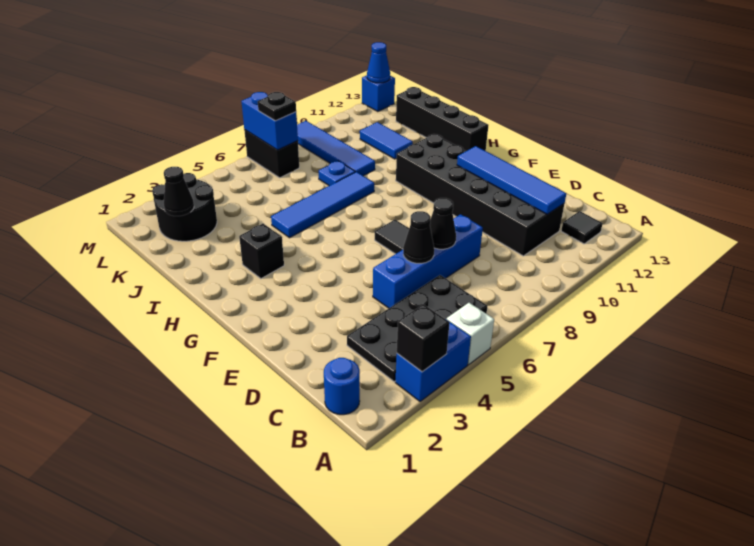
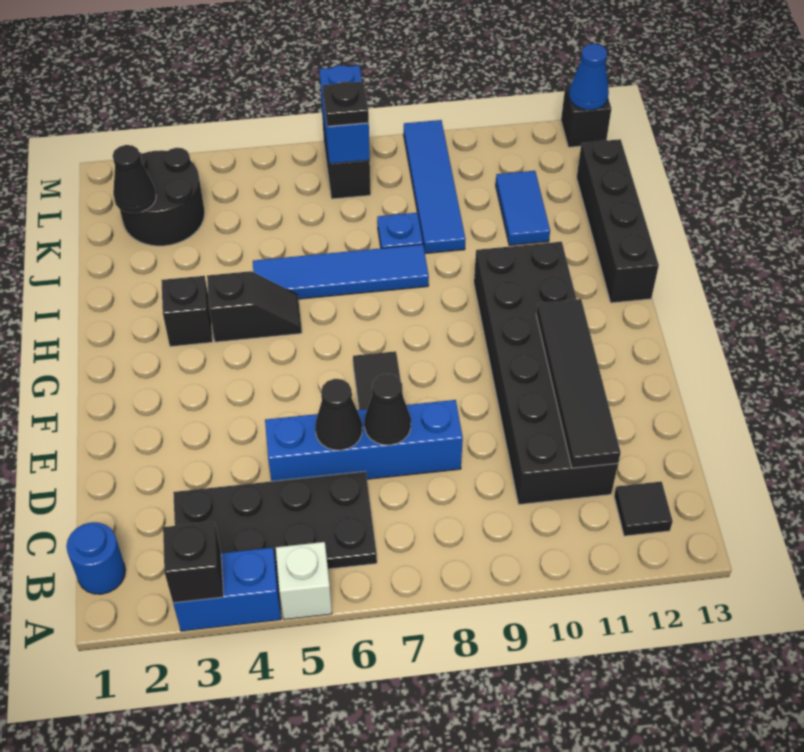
blue 1x4 tile [457,146,566,214] -> black 1x4 tile [536,299,621,468]
none -> black 1x2 slope [207,271,302,342]
blue 1x1 brick [362,75,395,112] -> black 1x1 brick [561,85,611,147]

